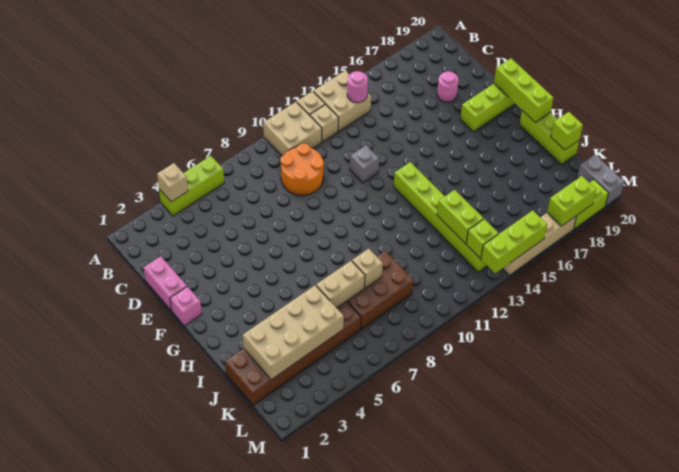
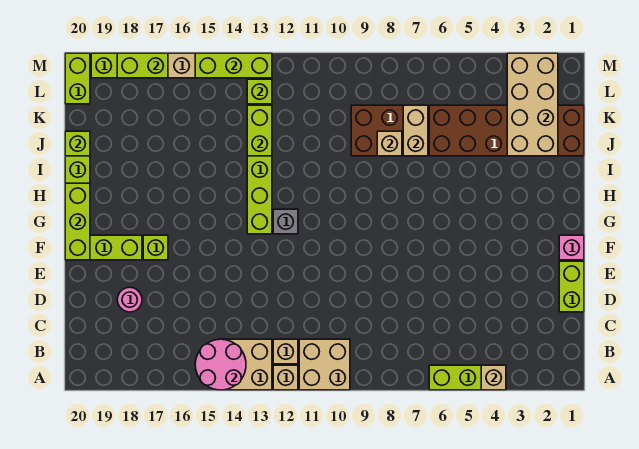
pink 1x1 round brick [347,71,368,103] -> pink 2x2 round brick [195,339,246,390]
orange 2x2 round brick [280,143,324,196] -> none
pink 1x2 brick [144,256,187,311] -> lime 1x2 brick [559,261,584,312]
grey 1x1 brick [350,145,379,183] -> grey 1x1 brick moved to [273,209,298,234]
none -> lime 1x1 brick [143,235,168,260]
tan 2x4 brick [243,285,344,380] -> tan 2x4 brick turned to [507,53,558,156]
tan 1x2 brick [316,261,365,308] -> tan 1x2 brick turned to [403,105,428,156]
grey 1x2 brick [577,155,624,206] -> lime 1x2 brick [65,53,90,104]

